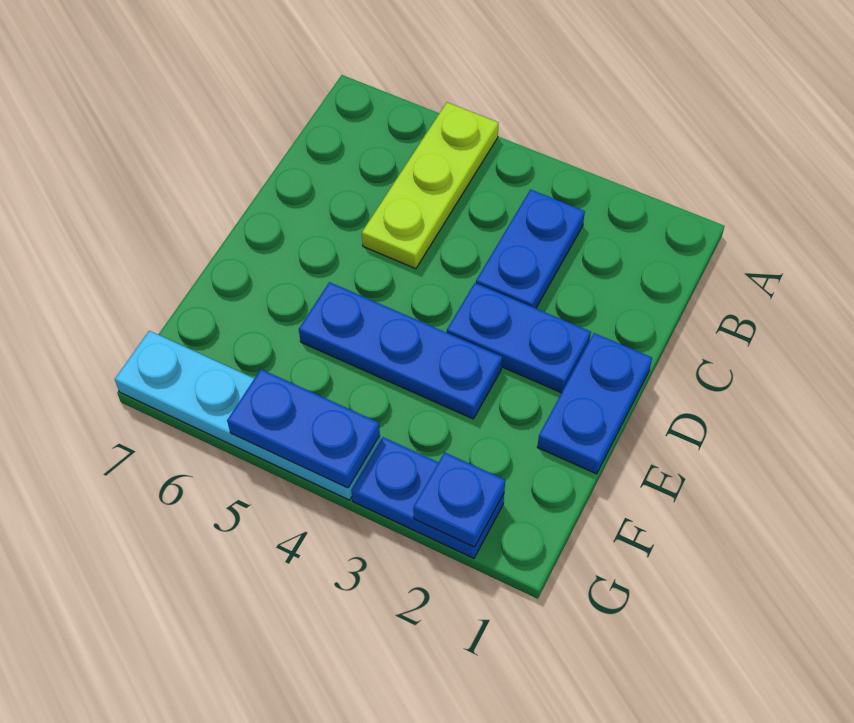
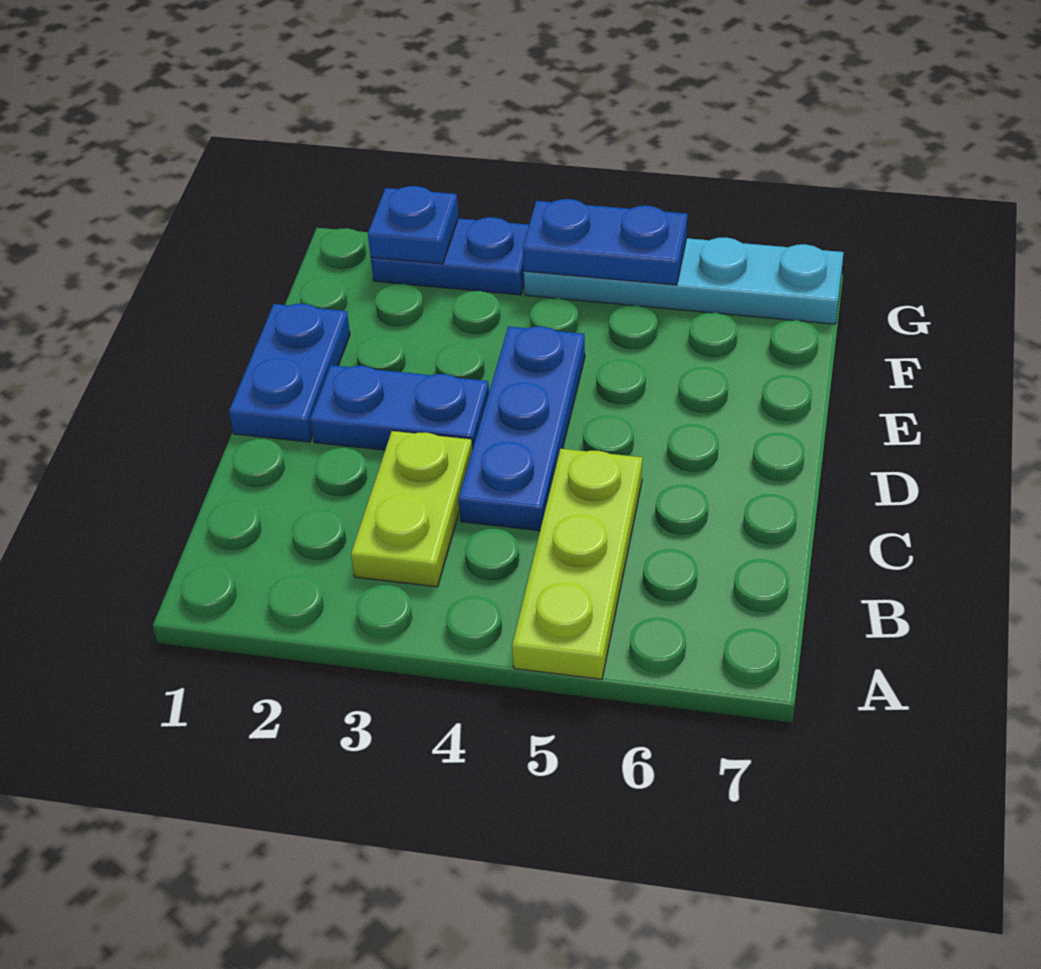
blue 1x2 plate [476,190,585,308] -> lime 1x2 plate [351,431,472,587]
blue 1x3 plate [299,282,502,419] -> blue 1x3 plate turned to [458,326,585,531]

